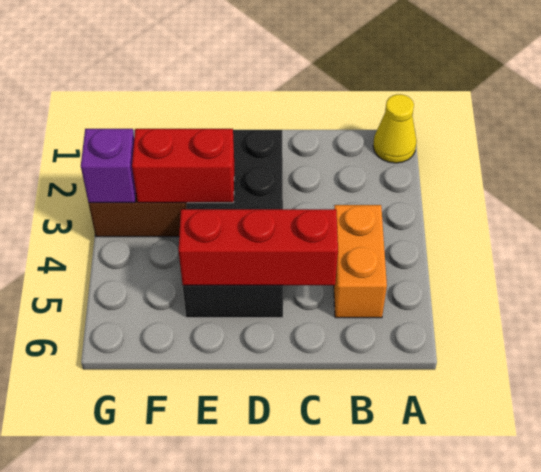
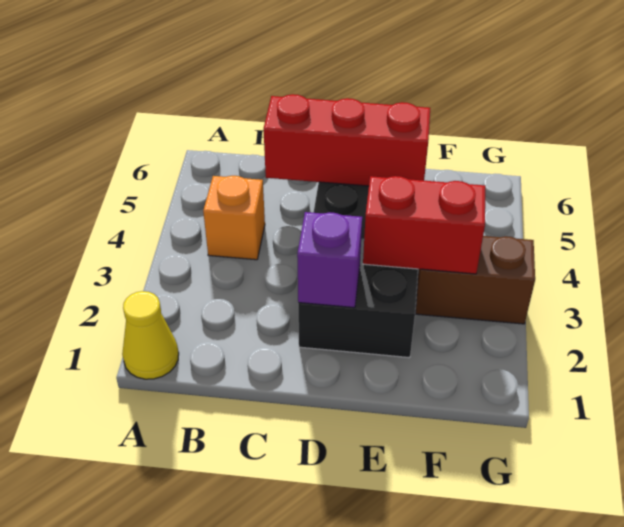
orange 1x2 brick [334,205,387,318] -> orange 1x1 brick [203,176,265,260]
purple 1x1 brick [81,129,136,203] -> purple 1x1 brick moved to [297,212,362,308]

